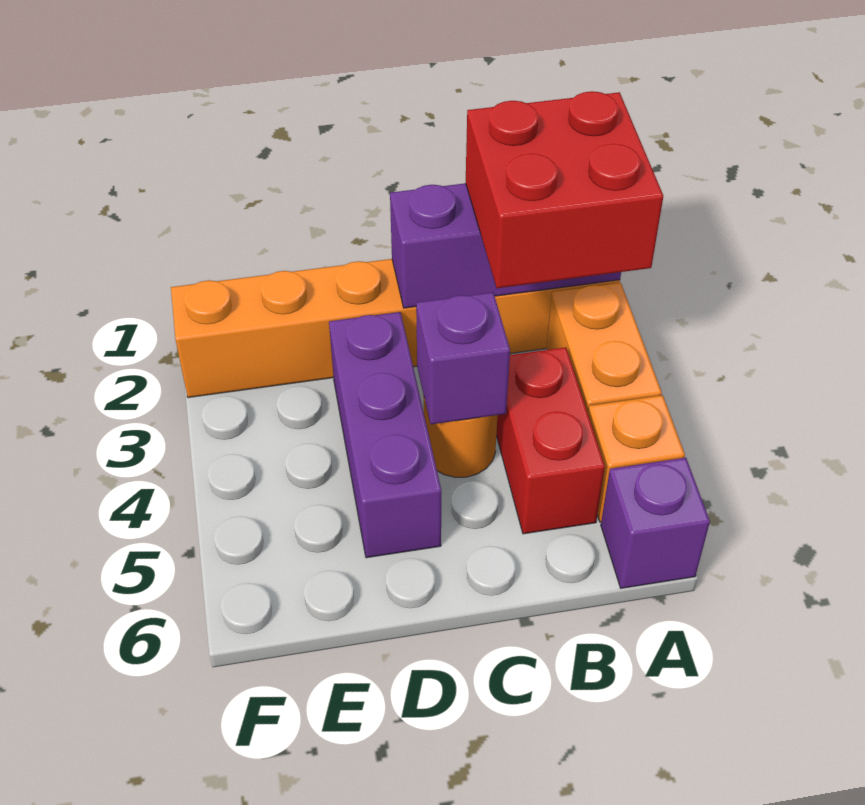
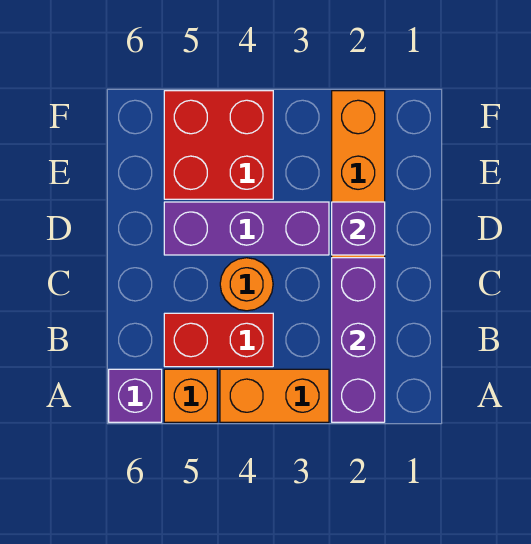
red 2x2 brick [466,91,663,288] -> red 2x2 brick moved to [164,91,273,199]
purple 1x1 brick [416,292,510,424] -> purple 1x1 brick moved to [332,202,385,255]

